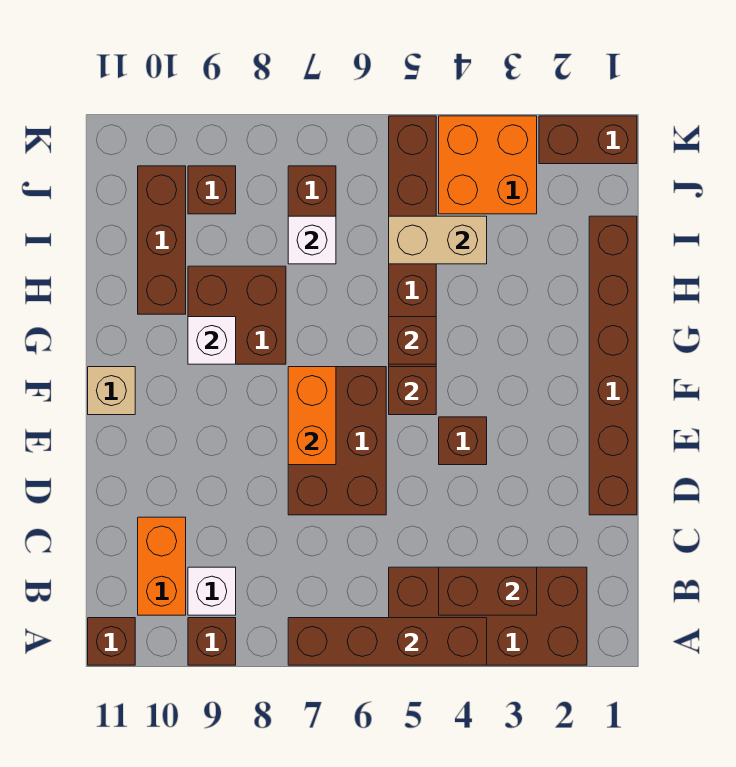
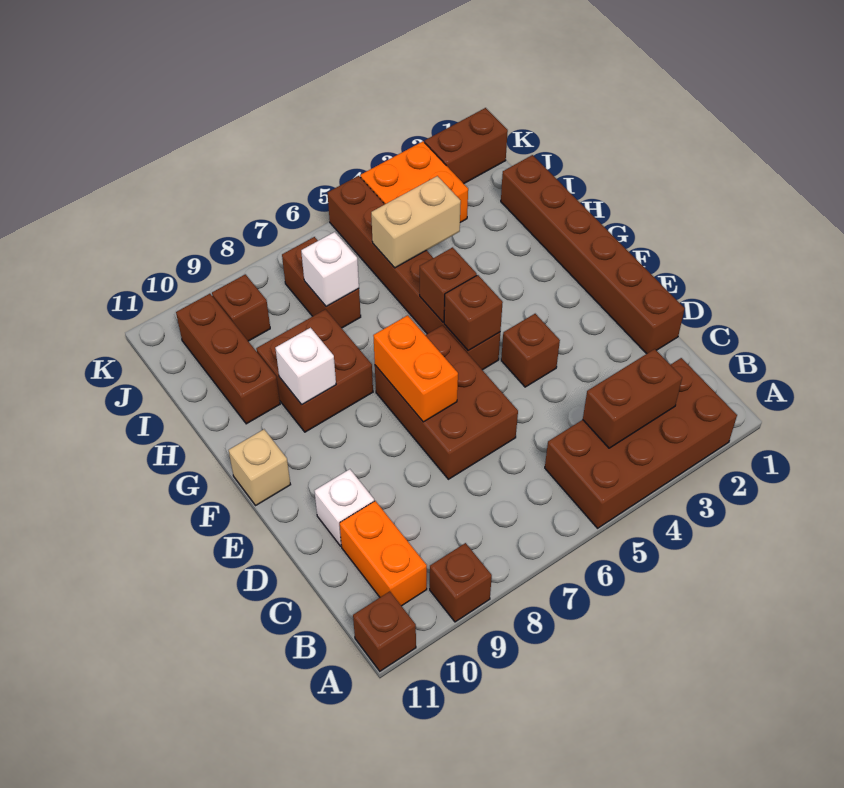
brown 1x4 brick [288,618,487,665] -> none
white 1x1 brick [188,567,236,615] -> white 1x1 brick moved to [314,469,374,546]

